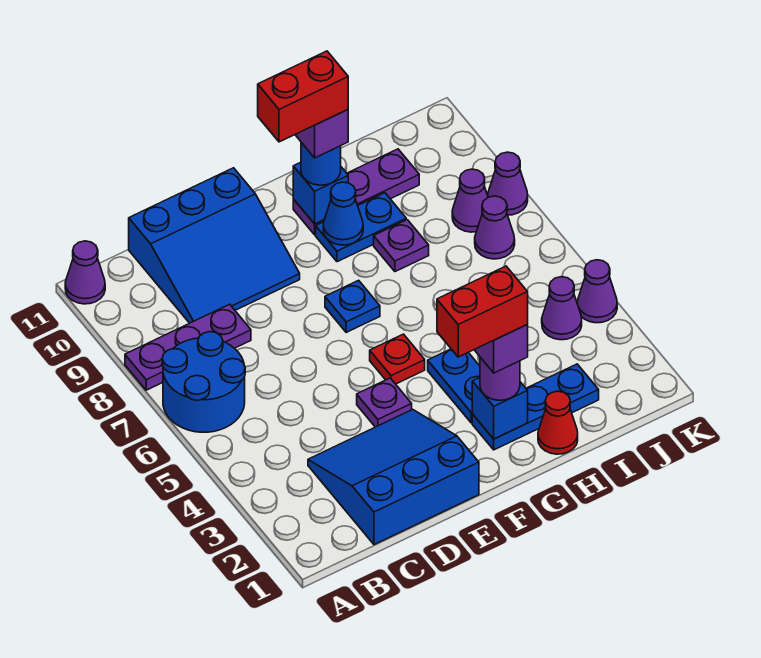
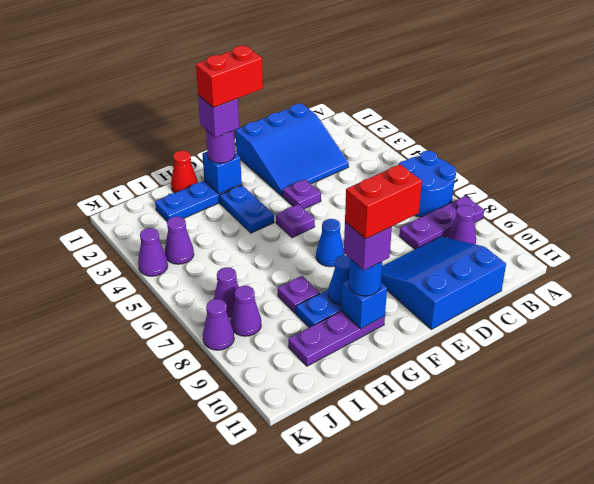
purple 1x1 cone [65,241,105,304] -> purple 1x1 cone moved to [448,205,476,244]
red 1x1 plate [370,334,425,384] -> purple 1x1 plate [276,204,315,238]
blue 1x1 plate [325,280,380,332] -> blue 1x1 cone [316,219,345,267]

